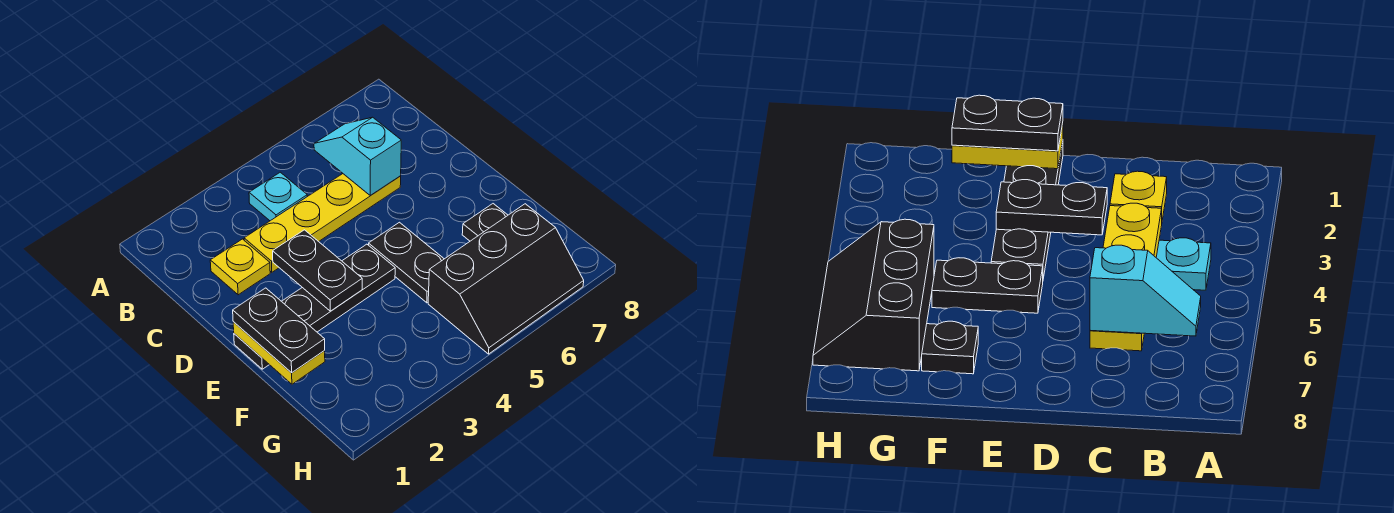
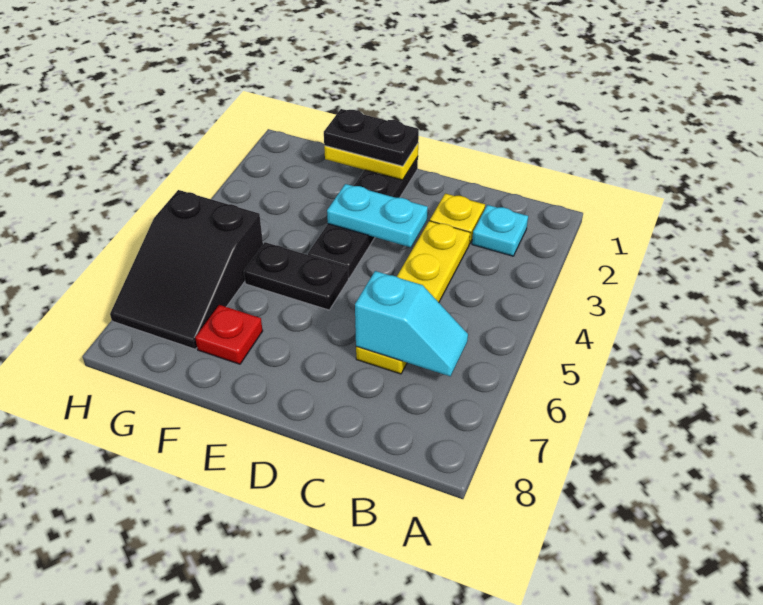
cyan 1x1 plate [249,172,307,221] -> cyan 1x1 plate moved to [472,205,528,256]
black 1x2 plate [273,230,362,311] -> cyan 1x2 plate [327,184,428,247]
black 1x1 plate [462,204,508,241] -> red 1x1 plate [195,305,263,364]
black 2x3 slope [428,204,584,354] -> black 2x3 slope turned to [110,190,263,349]

